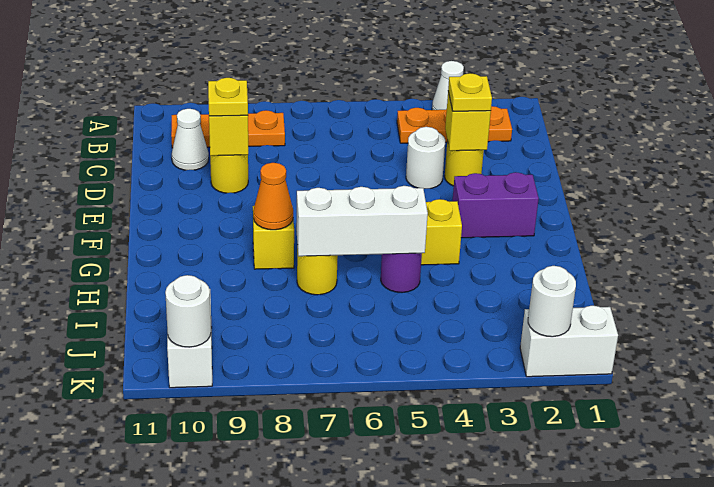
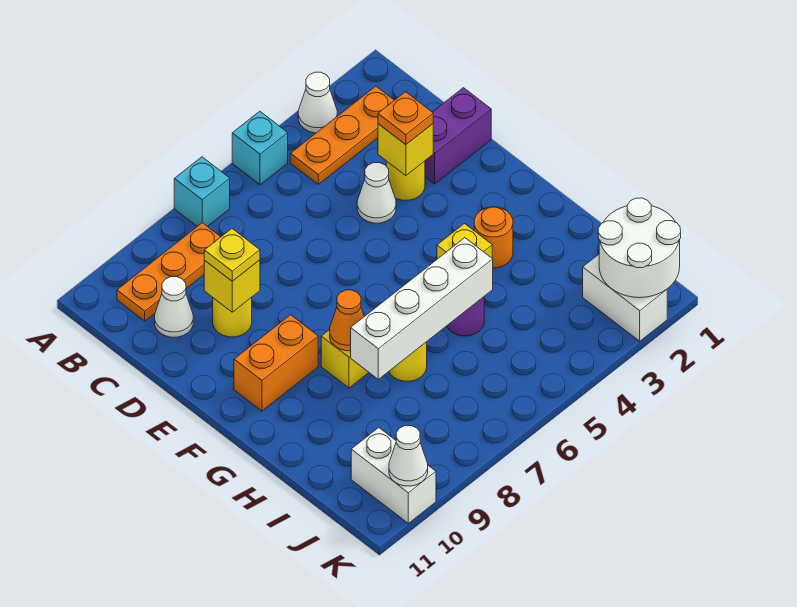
none -> cyan 1x1 brick [232,111,288,185]
none -> cyan 1x1 brick [174,157,230,226]
yellow 1x1 plate [448,73,492,111] -> orange 1x1 plate [378,92,433,145]
white 1x1 round brick [406,127,445,189] -> white 1x1 cone [357,163,396,223]
purple 1x2 brick [453,172,539,238] -> purple 1x2 brick moved to [425,88,491,184]
none -> orange 1x2 brick [234,315,318,411]
none -> orange 1x1 round brick [474,207,513,268]
white 1x3 brick [296,186,428,256] -> white 1x4 brick [351,238,493,379]
white 1x2 brick [520,306,618,377] -> white 1x2 brick turned to [583,254,667,341]
white 1x1 round brick [528,266,576,337] -> white 2x2 round brick [598,198,681,298]
white 1x1 round brick [165,275,211,347] -> white 1x1 cone [389,426,428,486]

